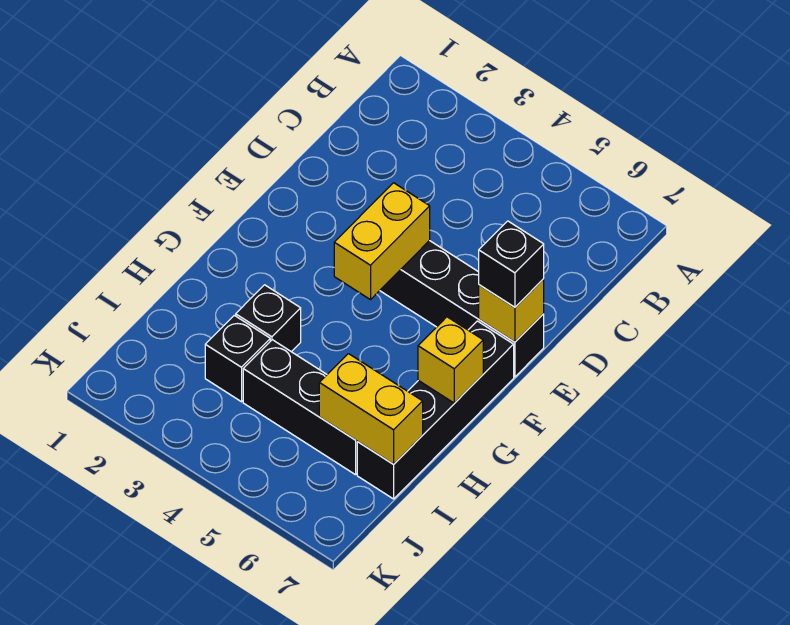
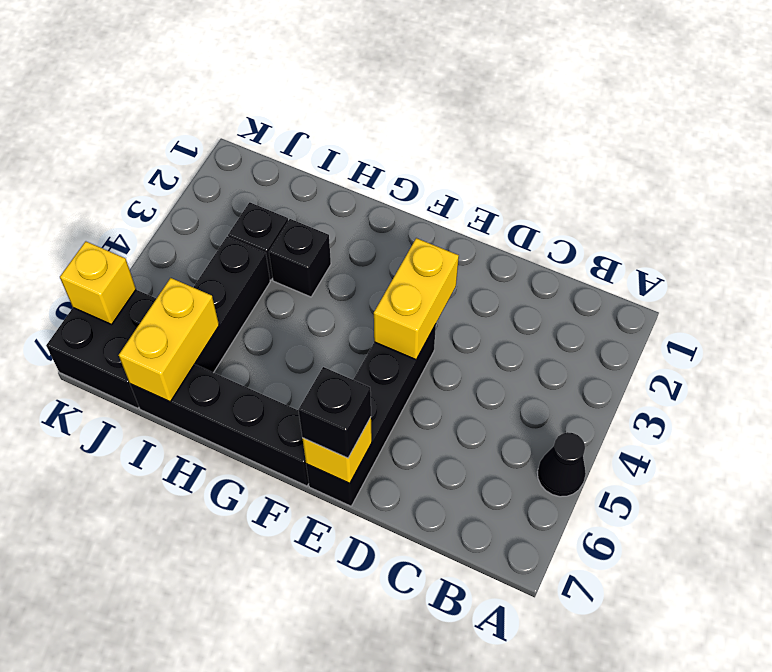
none -> black 1x1 cone [537,432,586,497]
yellow 1x2 brick [334,183,430,300] -> yellow 1x2 brick turned to [374,238,459,360]
yellow 1x1 brick [418,317,483,403] -> yellow 1x1 brick moved to [60,241,136,324]
none -> black 2x2 brick [46,290,156,408]

